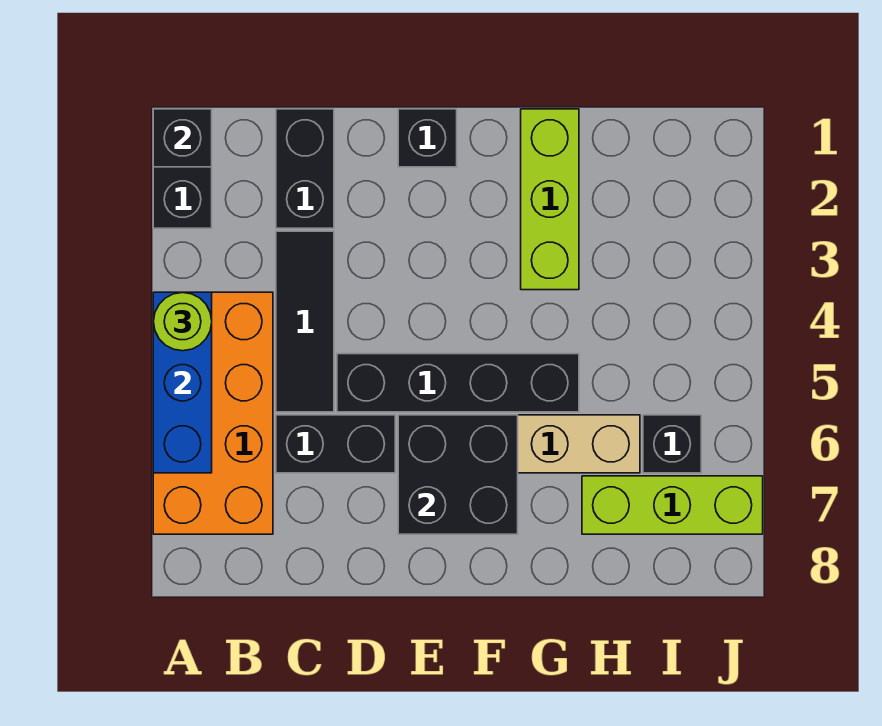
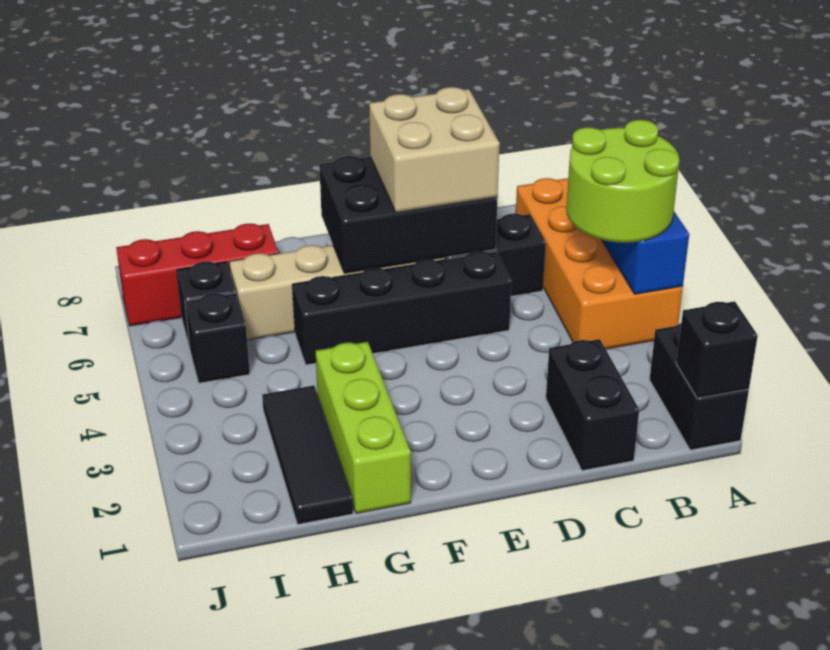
lime 1x1 round brick [154,293,212,351] -> lime 2x2 round brick [566,120,679,243]
black 1x3 tile [276,231,334,412] -> black 1x3 tile moved to [262,386,353,524]
none -> tan 2x2 brick [369,87,500,213]
black 1x1 brick [398,109,457,167] -> black 1x1 brick moved to [185,293,250,383]
black 2x2 brick [398,415,518,534] -> black 2x3 brick [319,156,497,273]
lime 1x3 brick [582,476,763,534] -> red 1x3 brick [116,224,278,326]

